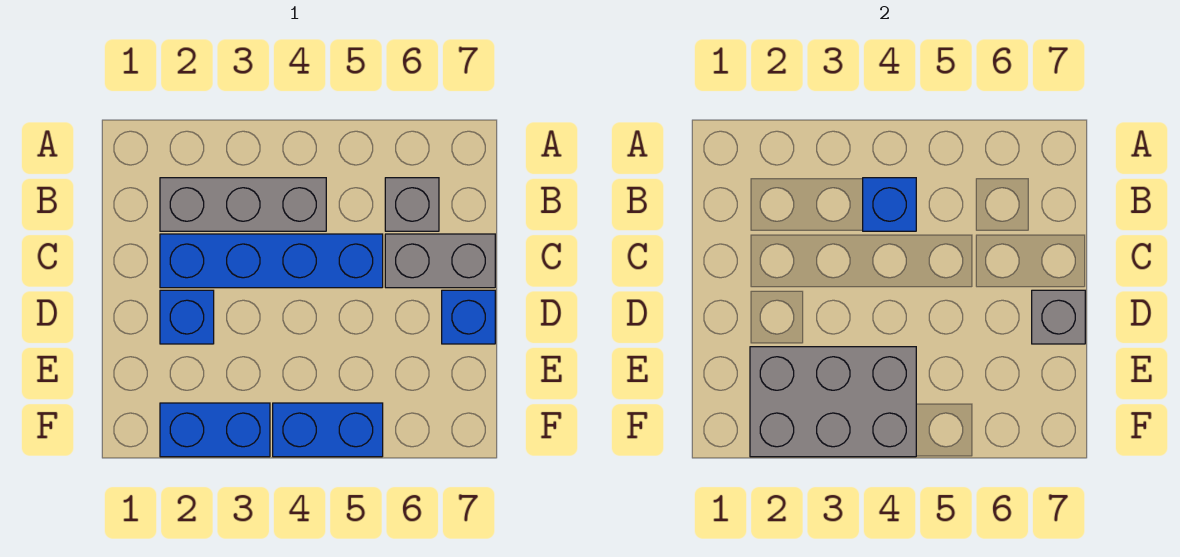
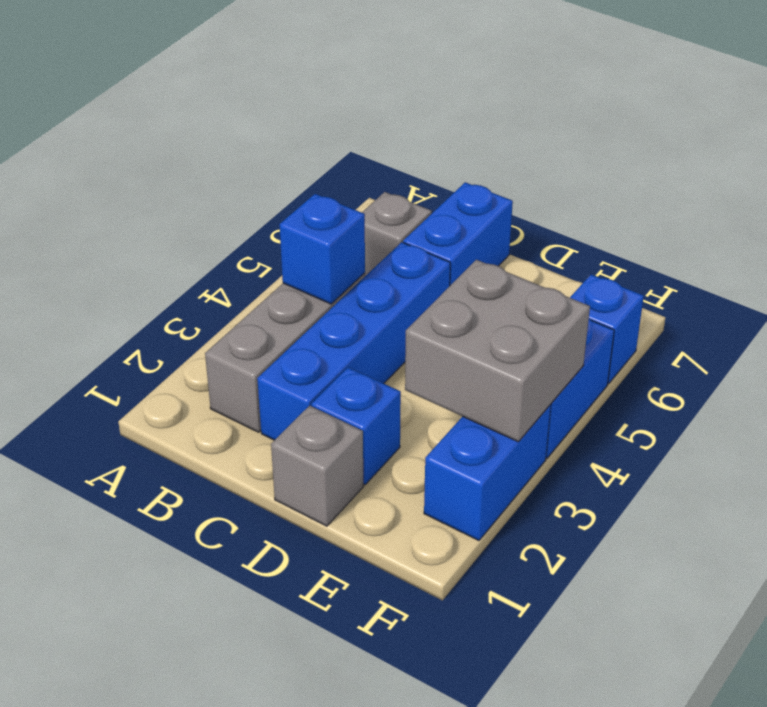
grey 1x2 brick [385,234,495,288] -> blue 1x2 brick [403,182,513,285]
blue 1x1 brick [442,290,495,344] -> blue 1x1 brick moved to [570,274,644,384]
grey 1x1 brick [1032,290,1085,344] -> grey 1x1 brick moved to [271,406,364,526]
grey 2x3 brick [750,347,916,457] -> grey 2x2 brick [405,260,590,442]

